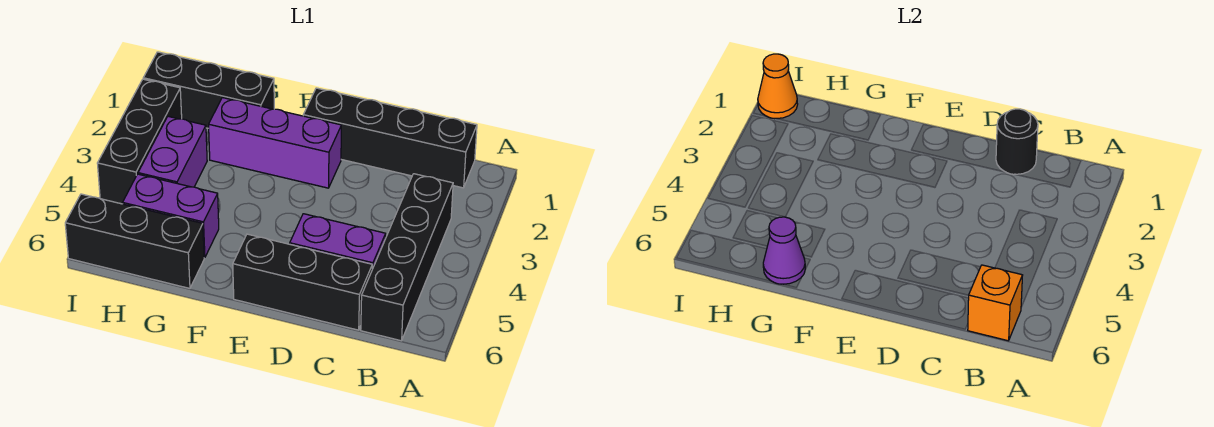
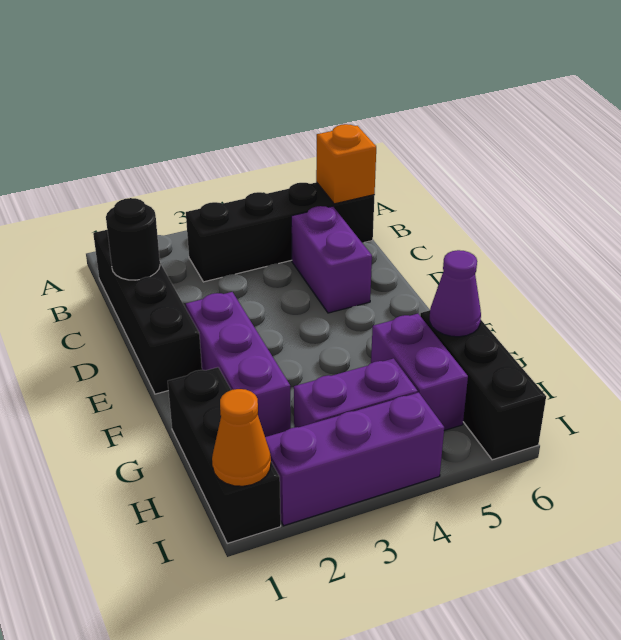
black 1x3 brick [233,234,372,330] -> none
black 1x3 brick [97,79,182,204] -> purple 1x3 brick [265,393,444,526]

